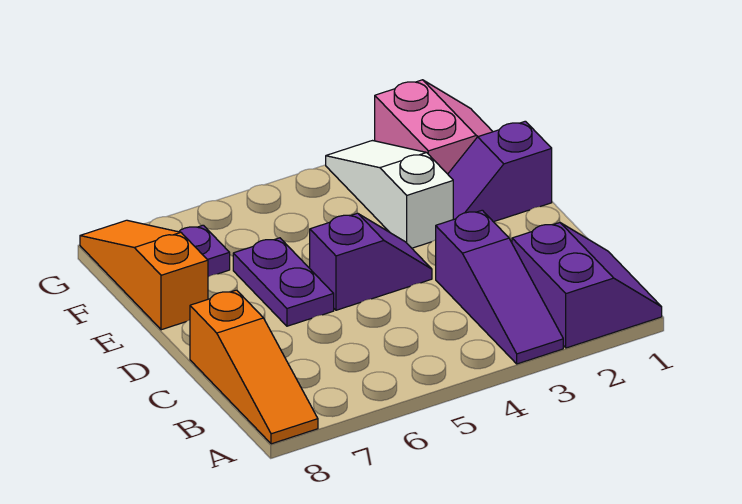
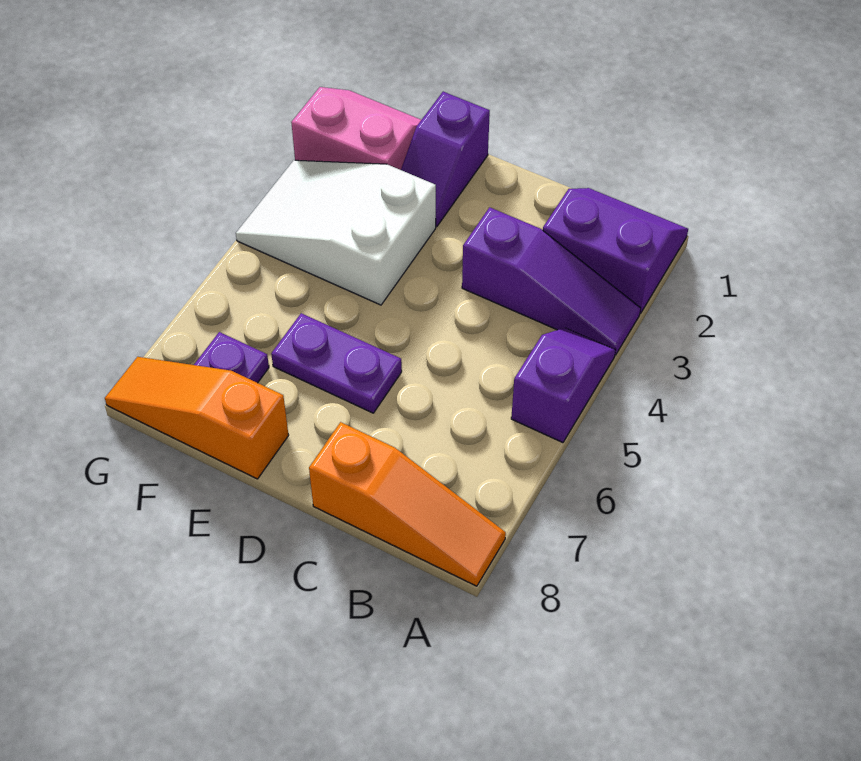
purple 1x2 slope [310,213,432,310] -> purple 1x2 slope moved to [511,328,615,443]
white 1x3 slope [326,141,453,248] -> white 2x3 slope [236,160,436,305]

